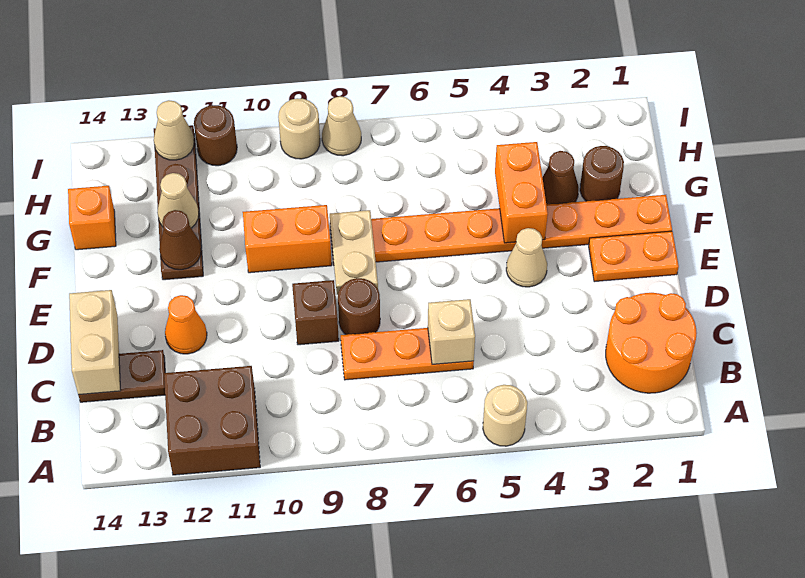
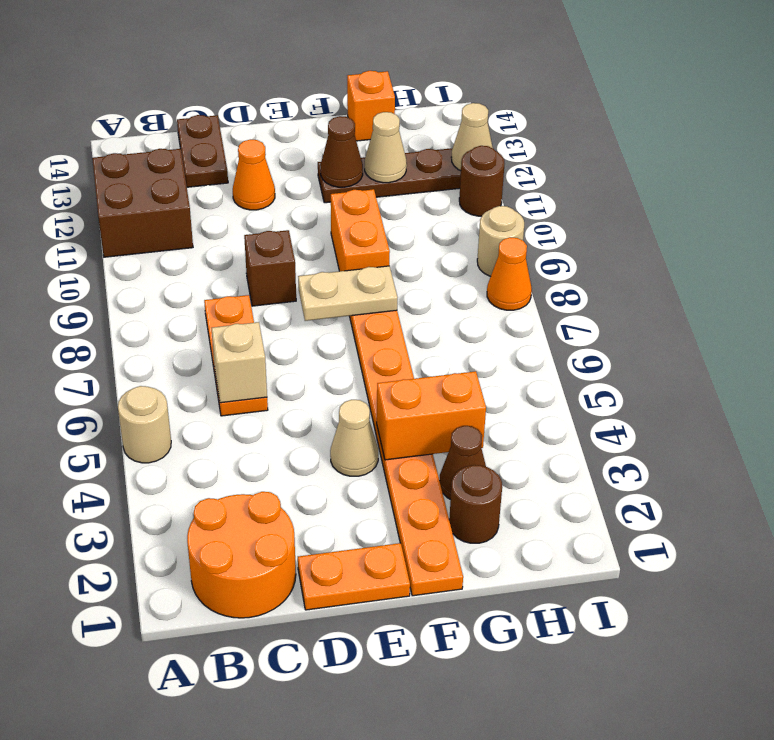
tan 1x2 brick [69,290,121,395] -> none
brown 1x1 round brick [338,278,380,335] -> none
orange 1x2 plate [589,231,679,282] -> orange 1x2 plate turned to [298,543,410,610]
tan 1x1 cone [322,96,361,156] -> orange 1x1 cone [487,238,532,310]

